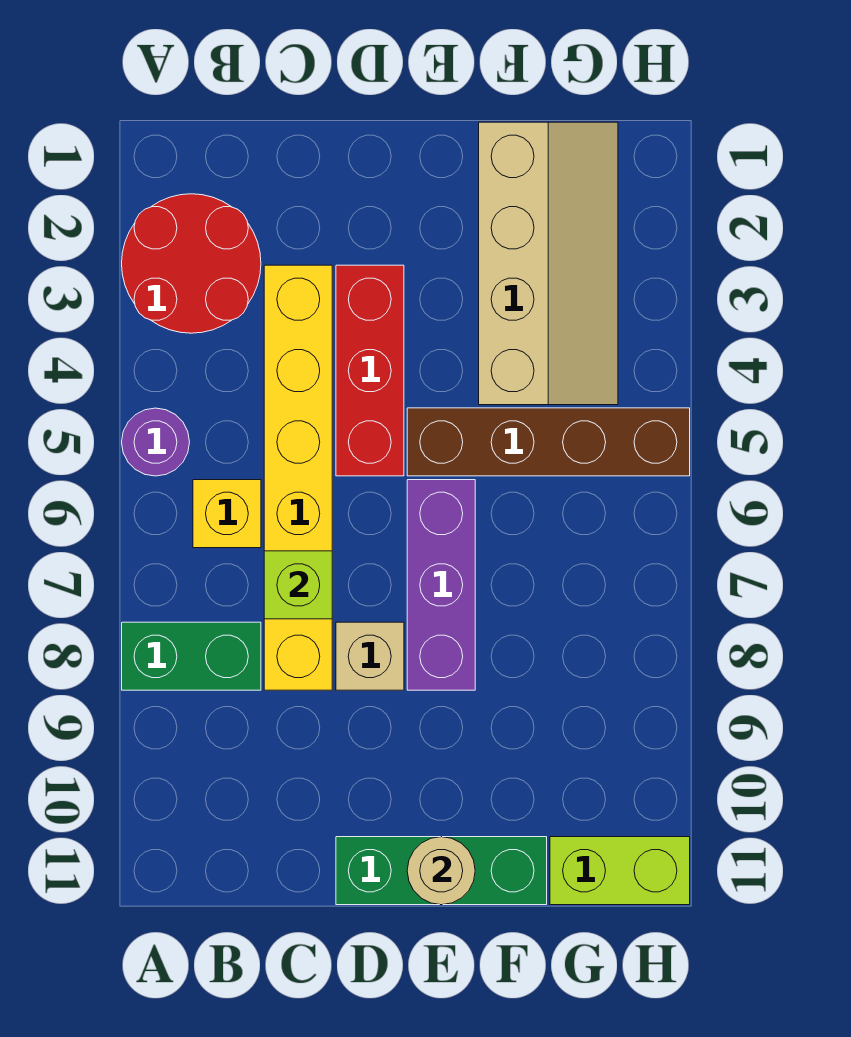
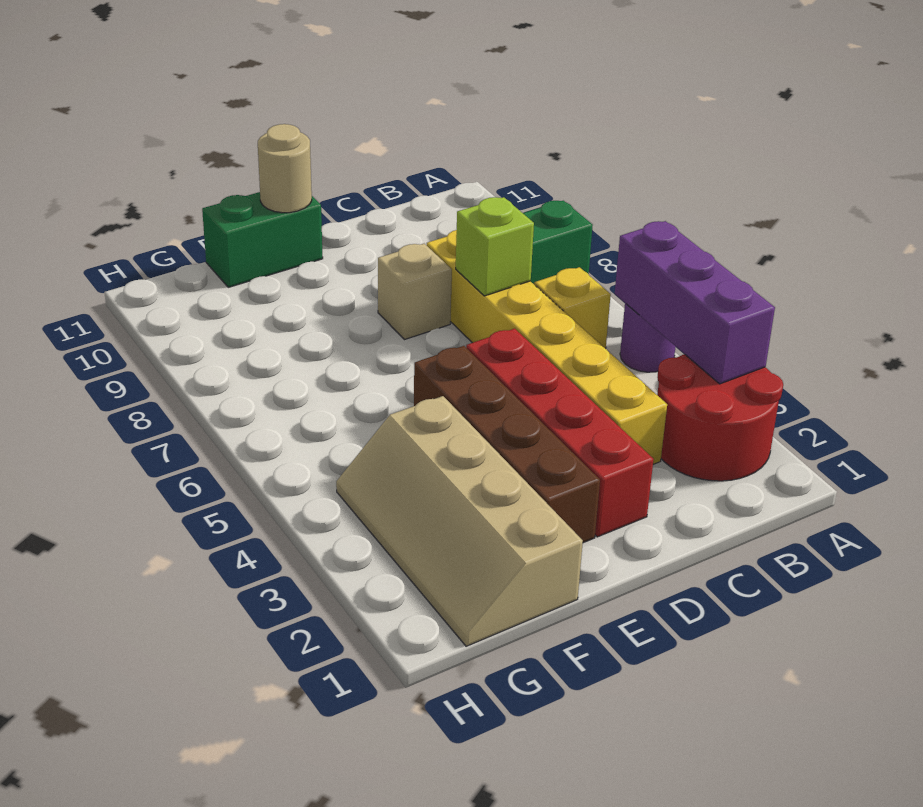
red 1x3 brick [336,265,404,476] -> red 1x4 brick [466,328,654,537]
green 1x3 brick [336,837,547,905] -> green 1x2 brick [202,192,323,287]
brown 1x4 brick [407,408,690,476] -> brown 1x4 brick turned to [414,346,600,543]
purple 1x3 brick [407,480,475,690] -> purple 1x3 brick moved to [615,221,775,384]
lime 1x2 brick [550,837,690,905] -> none

